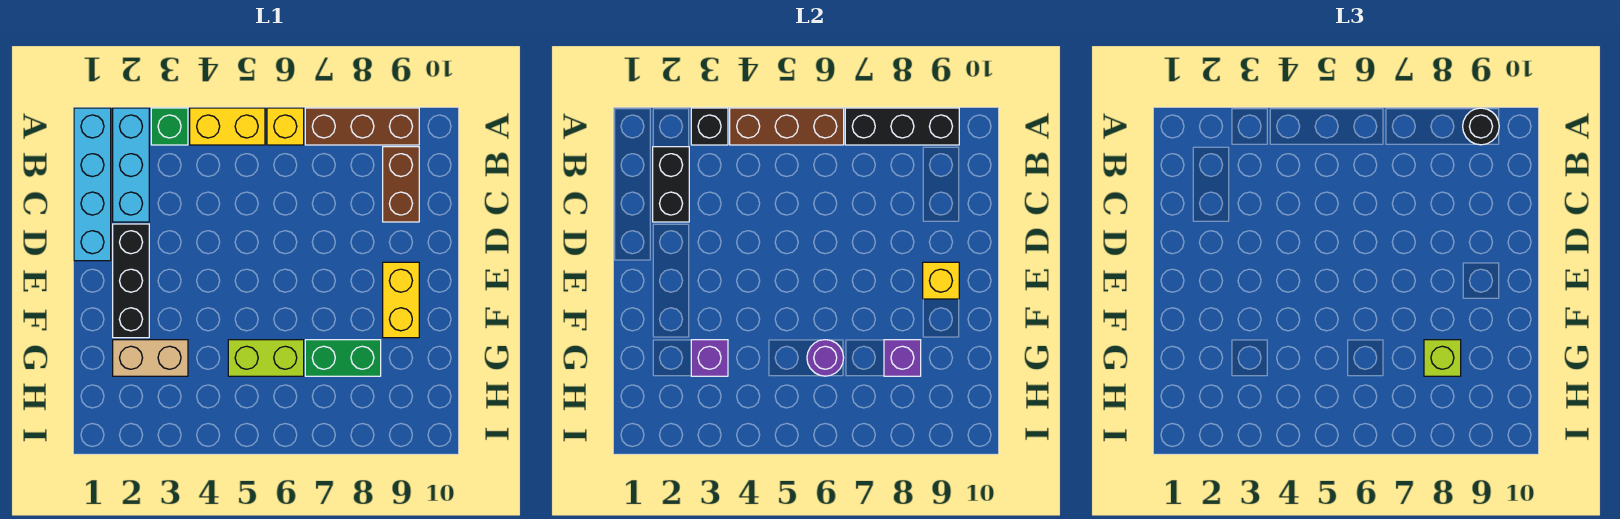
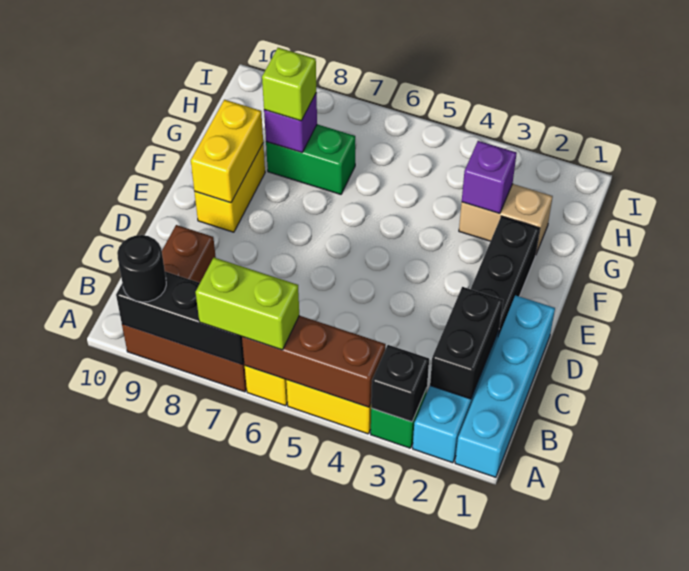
yellow 1x1 brick [923,262,959,299] -> yellow 1x2 brick [191,100,263,203]
lime 1x2 brick [228,340,304,376] -> lime 1x2 brick moved to [196,258,299,350]
purple 1x1 round brick [807,340,844,376] -> none

